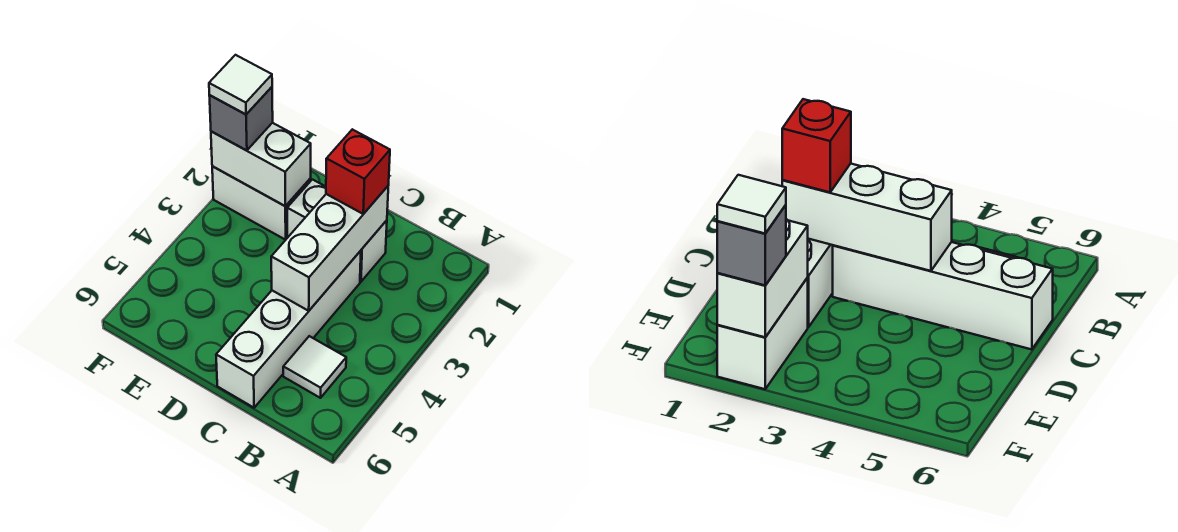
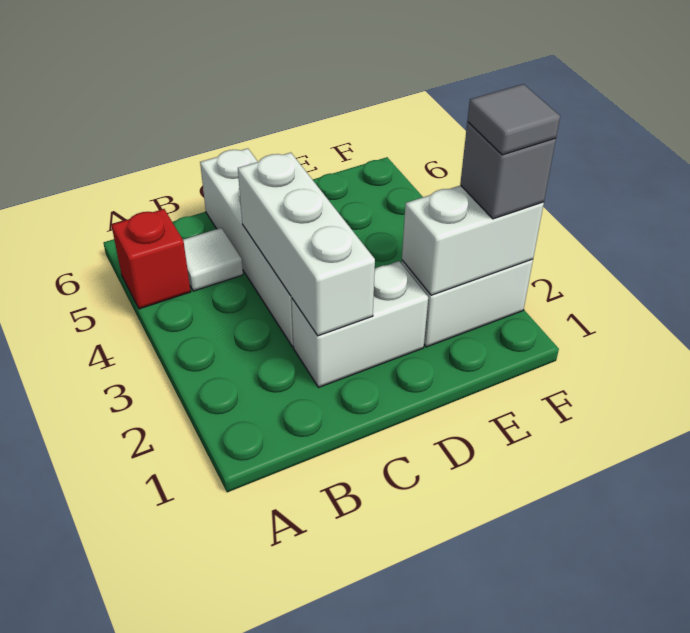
red 1x1 brick [326,129,390,214] -> red 1x1 brick moved to [111,209,191,309]
white 1x1 tile [209,55,272,114] -> grey 1x1 tile [467,84,560,155]

